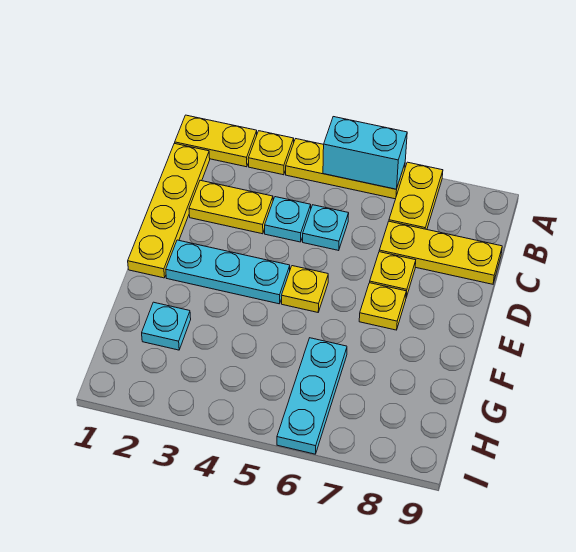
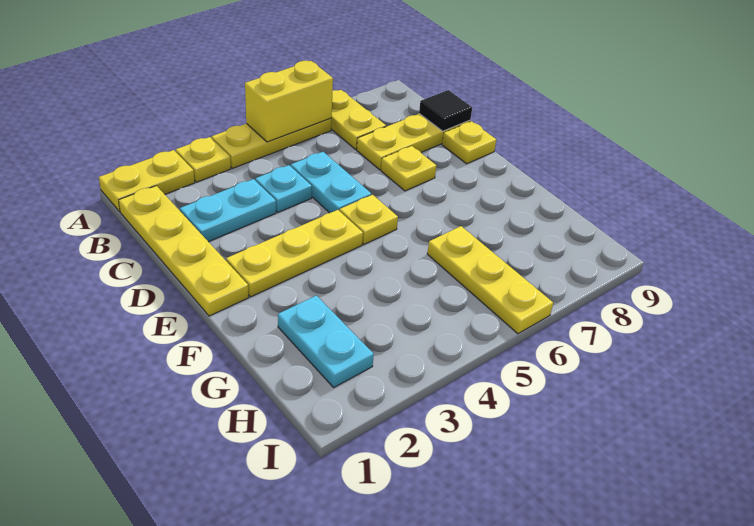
cyan 1x2 brick [323,117,407,189] -> yellow 1x2 brick [245,61,333,142]
yellow 1x2 plate [189,180,273,234] -> cyan 1x2 plate [180,179,276,242]
cyan 1x1 plate [303,205,349,251] -> cyan 1x2 plate [291,152,371,213]
none -> black 1x1 tile [419,90,472,131]
cyan 1x3 plate [166,240,290,304] -> yellow 1x3 plate [226,210,363,297]
yellow 1x1 plate [359,283,406,330] -> yellow 1x1 plate moved to [442,121,496,164]
cyan 1x1 plate [142,302,191,350] -> cyan 1x2 plate [278,295,374,387]
cyan 1x3 plate [277,338,347,454] -> yellow 1x3 plate [427,226,553,334]

